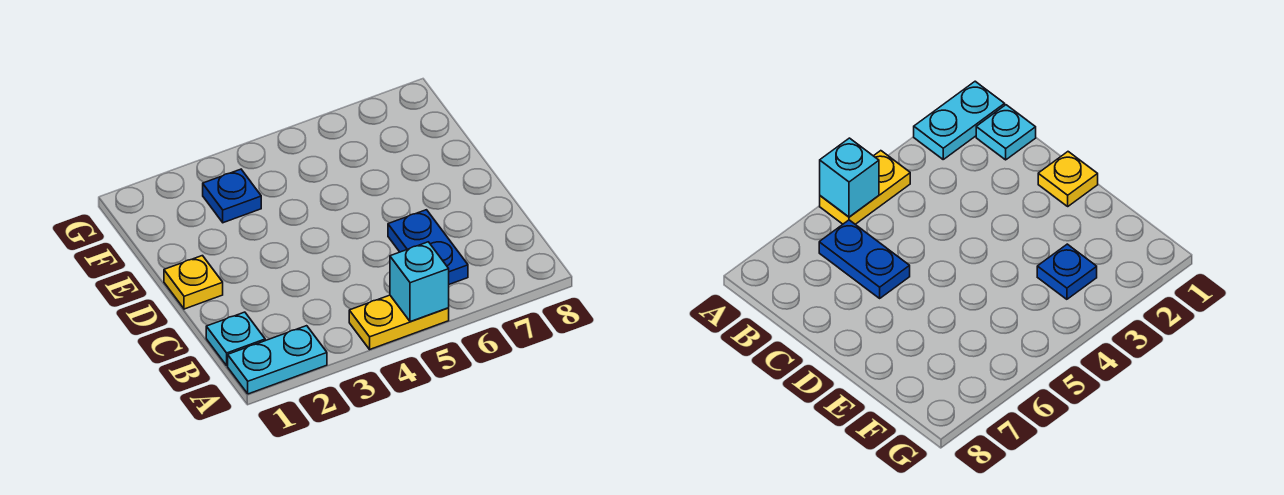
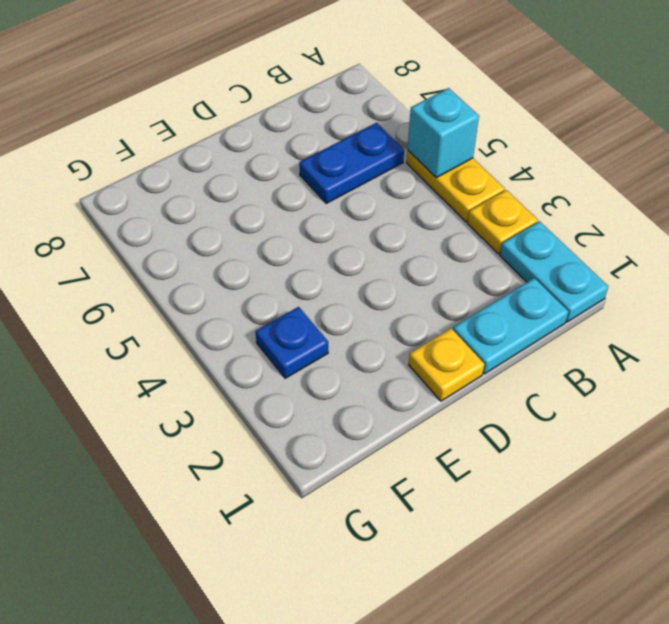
none -> yellow 1x1 plate [467,190,538,254]
cyan 1x1 plate [206,312,265,366] -> cyan 1x2 plate [453,278,568,374]

